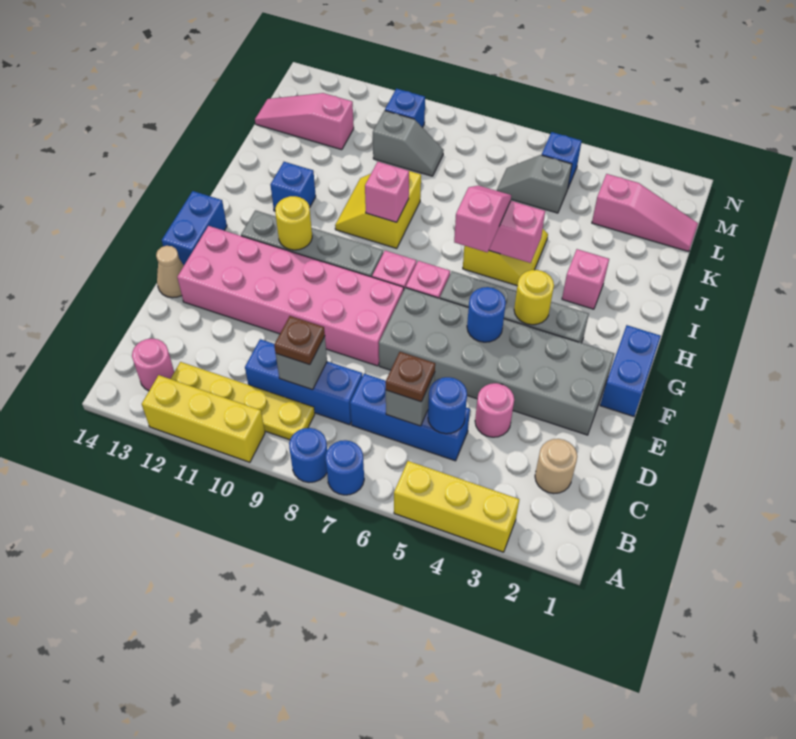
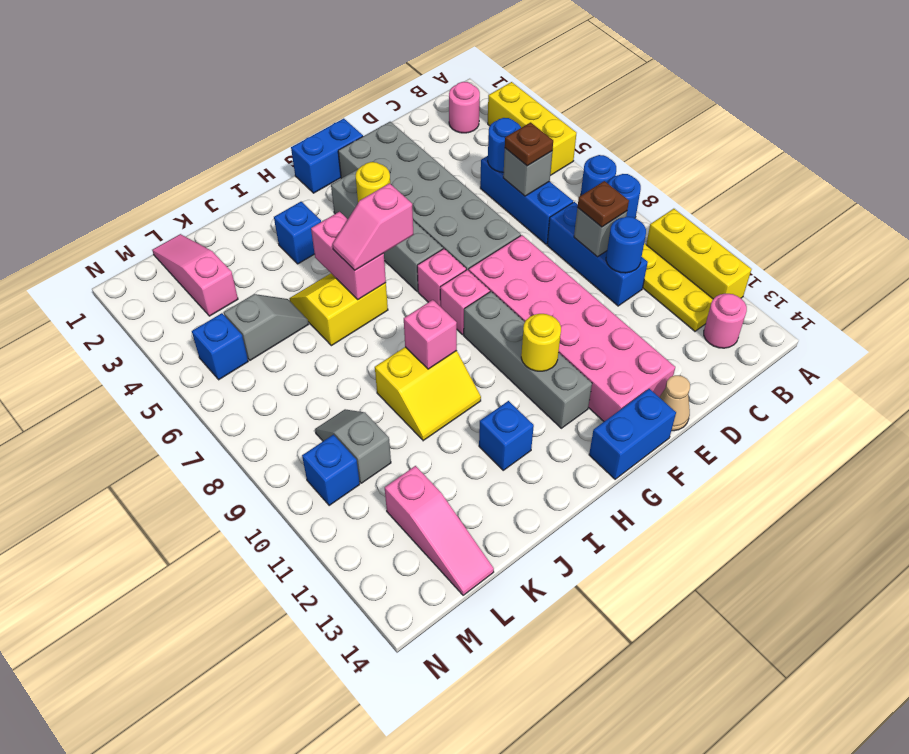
tan 1x1 round brick [535,439,577,494] -> none
pink 1x1 round brick [475,383,514,437] -> pink 1x1 round brick moved to [449,82,480,133]
blue 1x1 round brick [467,287,506,342] -> blue 1x1 round brick moved to [606,217,646,273]
pink 1x1 brick [562,249,609,309] -> blue 1x1 brick [274,202,321,264]
grey 1x2 slope [497,155,572,213] -> grey 1x2 slope turned to [224,294,309,360]

